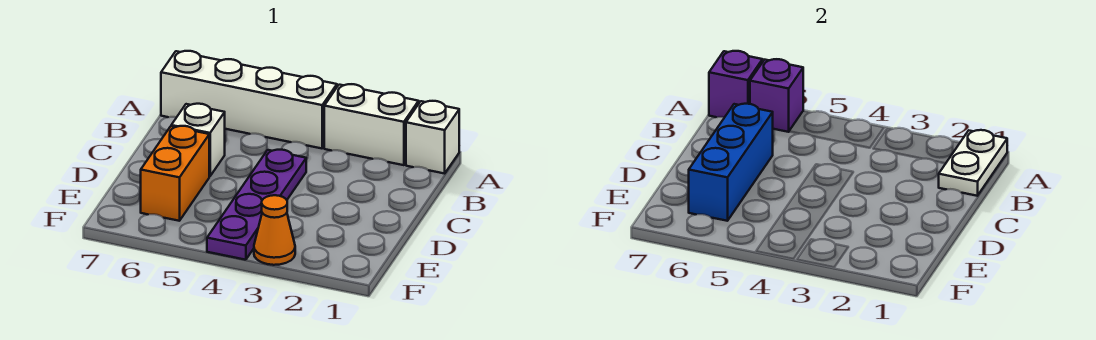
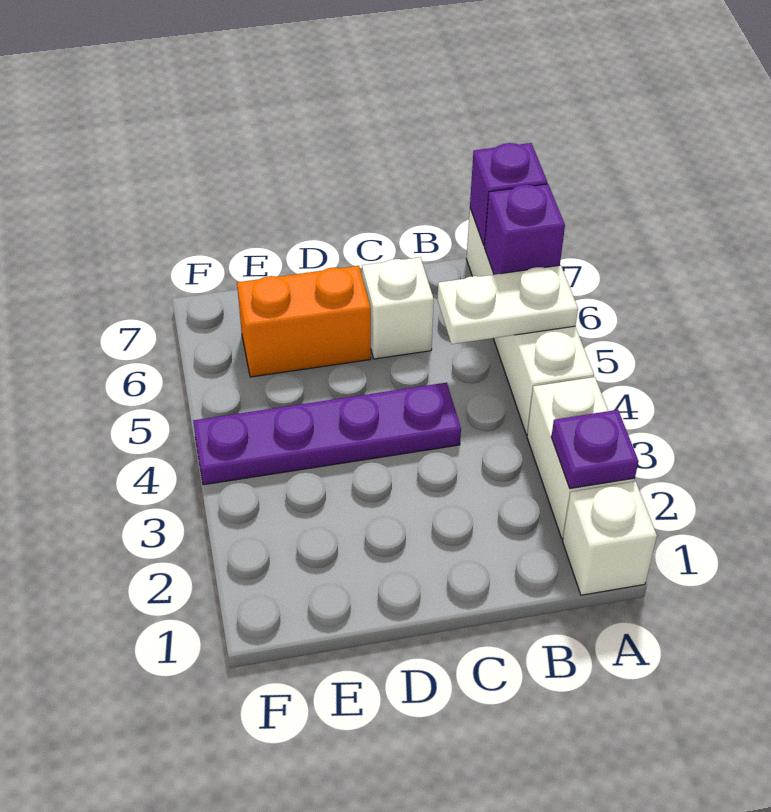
white 1x2 plate [939,130,1007,196] -> white 1x2 plate moved to [437,265,578,344]
none -> purple 1x1 plate [551,410,638,489]
blue 1x3 brick [689,104,773,221] -> none
orange 1x1 cone [254,195,295,265] -> none

